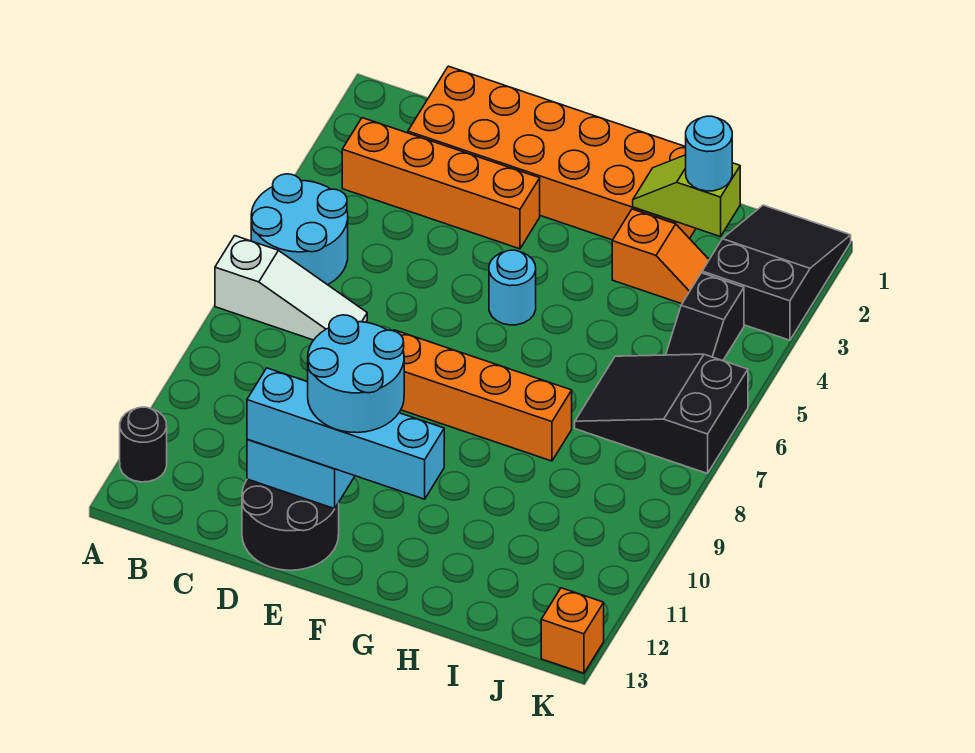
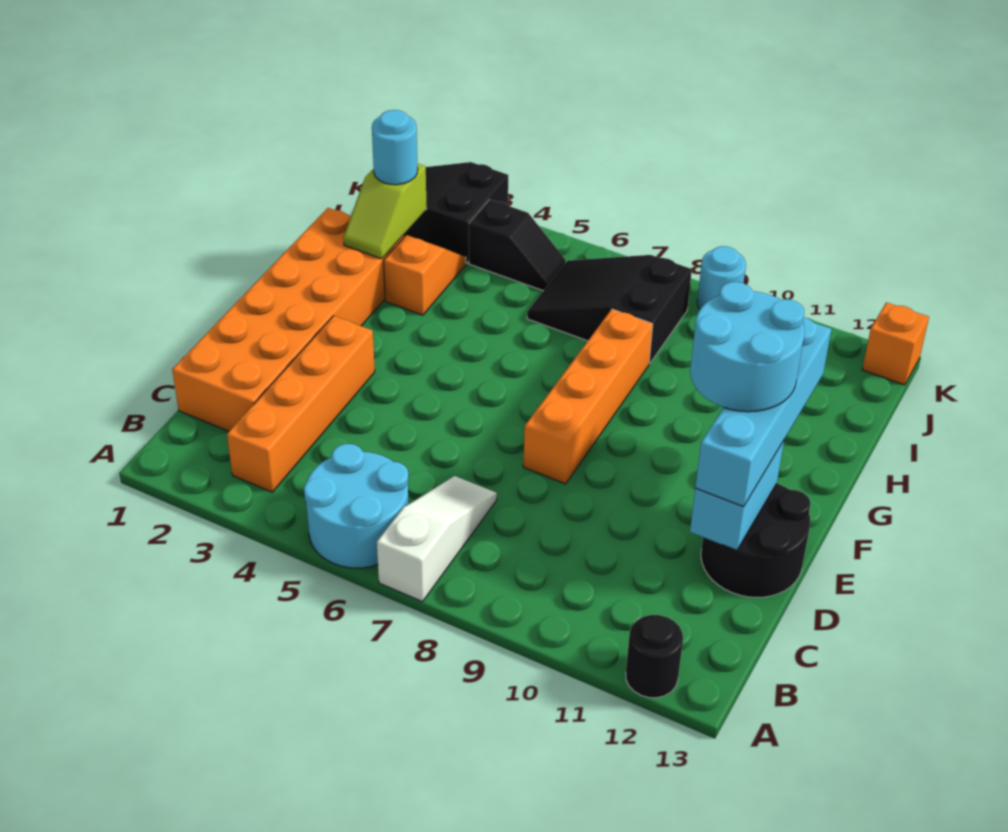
cyan 1x1 round brick [489,250,536,325] -> cyan 1x1 round brick moved to [697,246,746,309]
black 2x3 slope [575,354,748,474] -> black 2x3 slope turned to [527,255,692,363]

